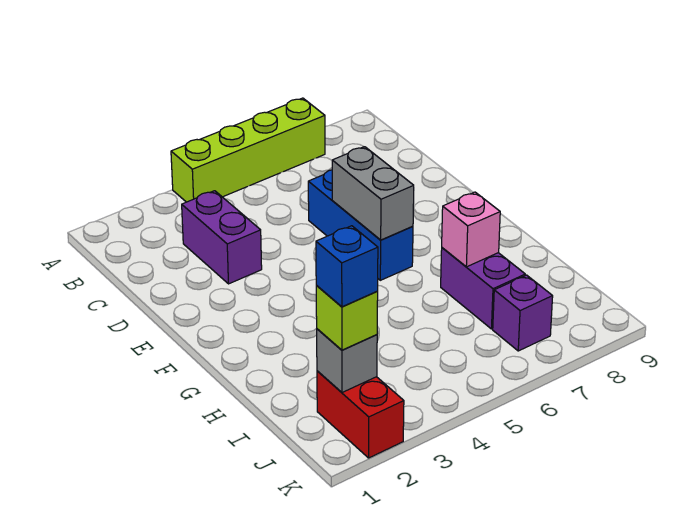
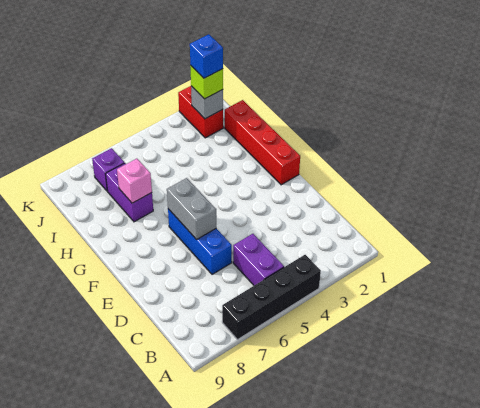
lime 1x4 brick [171,98,325,202] -> black 1x4 brick [222,255,321,340]
purple 1x2 brick [182,191,262,284] -> purple 1x2 brick moved to [233,234,284,285]
none -> red 1x4 brick [225,100,300,185]

